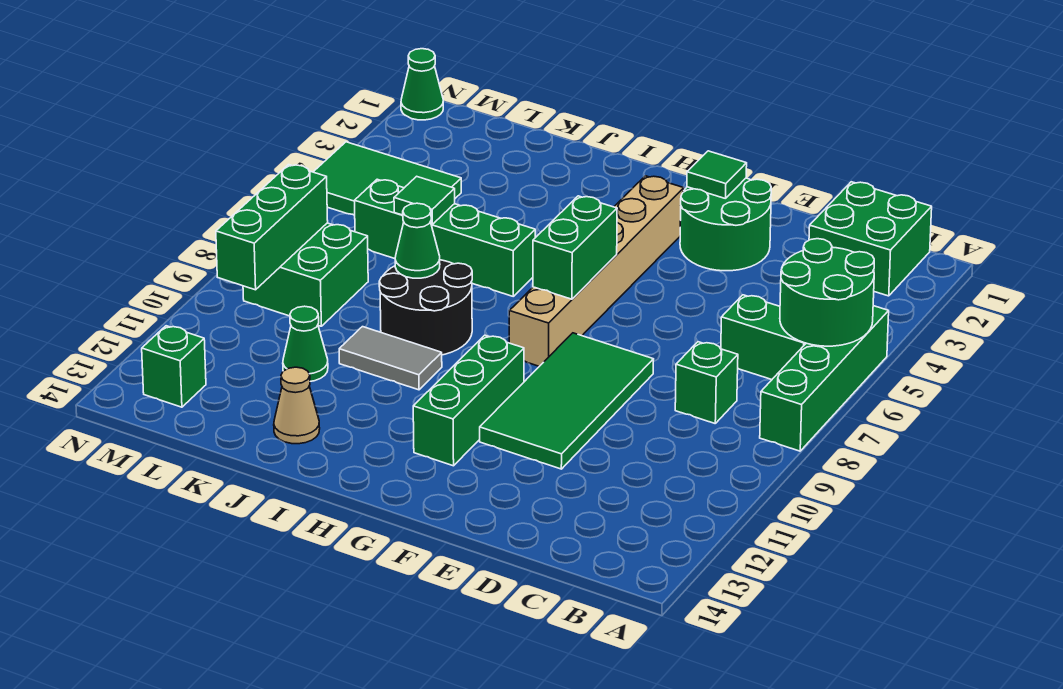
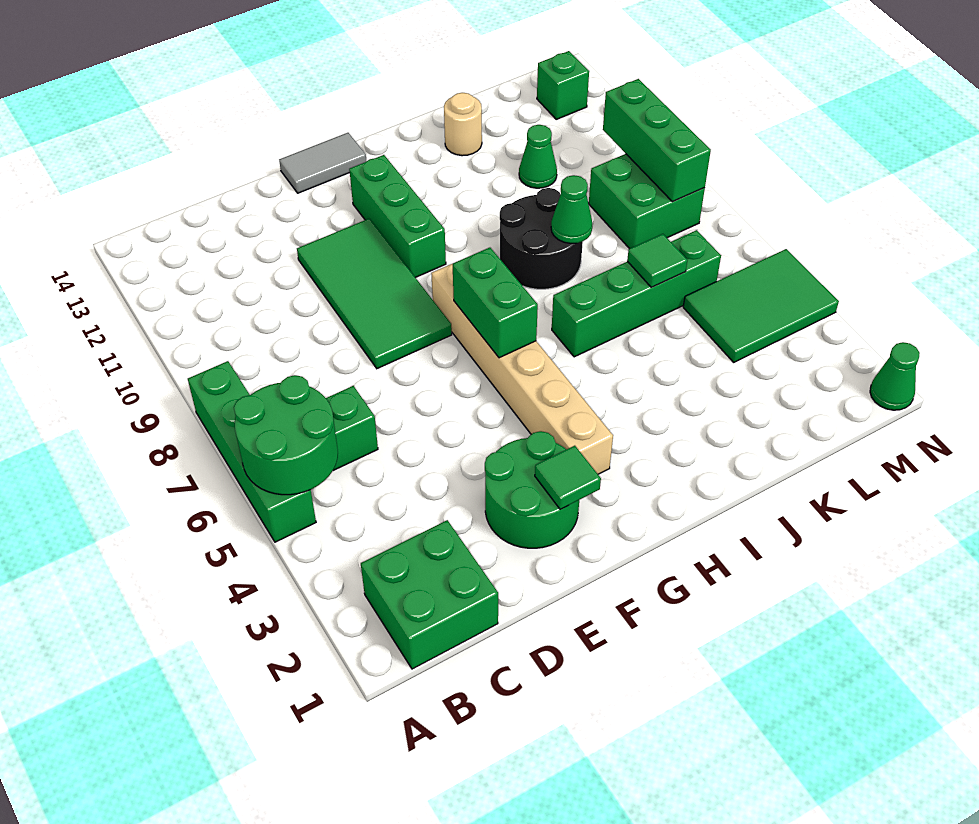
green 1x1 brick [675,342,738,423] -> none
grey 1x2 tile [339,327,442,390] -> grey 1x2 tile moved to [279,133,366,193]
tan 1x1 cone [274,367,320,444] -> tan 1x1 round brick [444,93,482,156]

